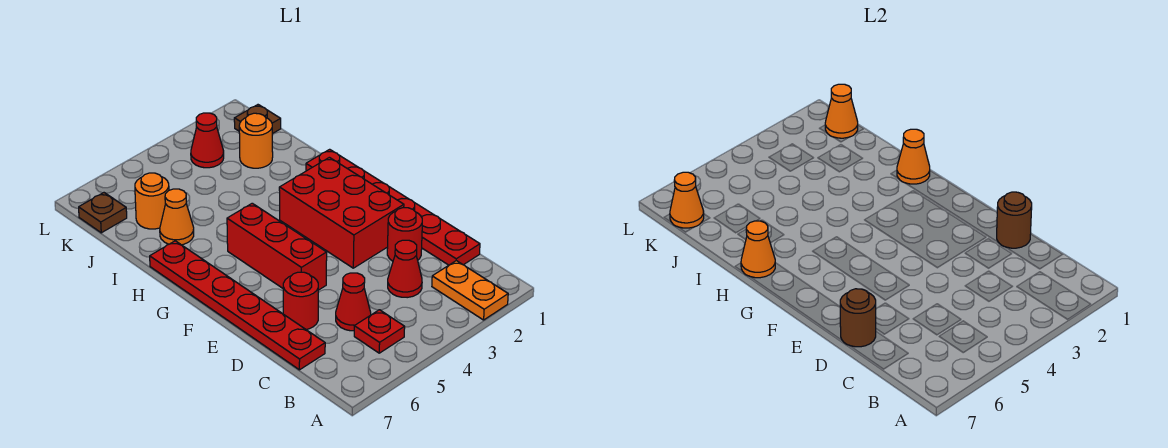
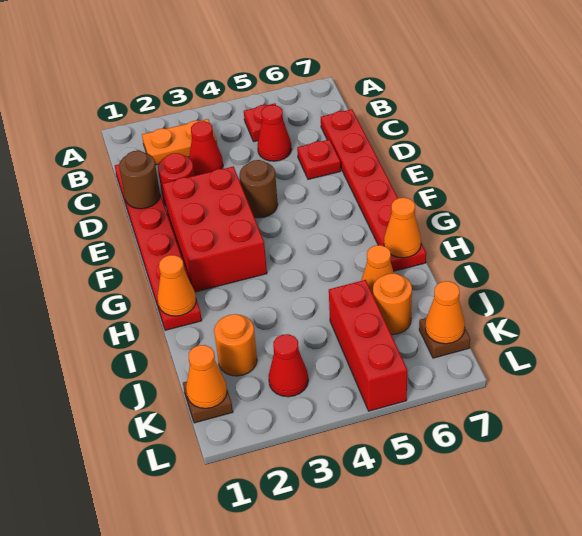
orange 1x2 plate [432,261,508,320] -> orange 1x2 plate turned to [142,119,217,165]
red 1x1 round brick [283,272,318,329] -> red 1x1 plate [297,139,341,179]
brown 1x1 round brick [840,289,876,347] -> brown 1x1 round brick moved to [239,160,278,218]
red 1x3 brick [227,203,327,290] -> red 1x3 brick moved to [329,280,407,411]

